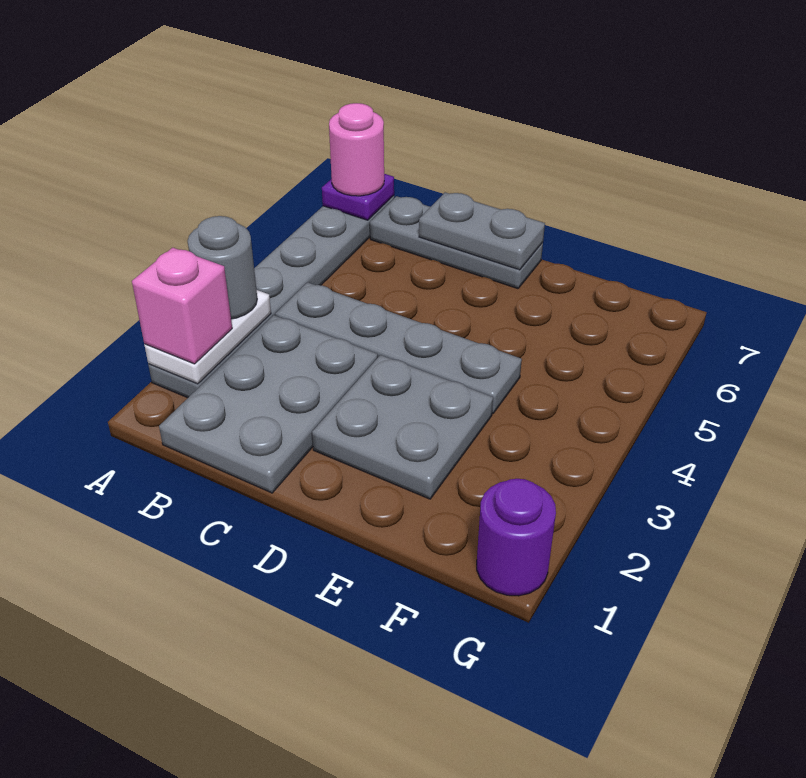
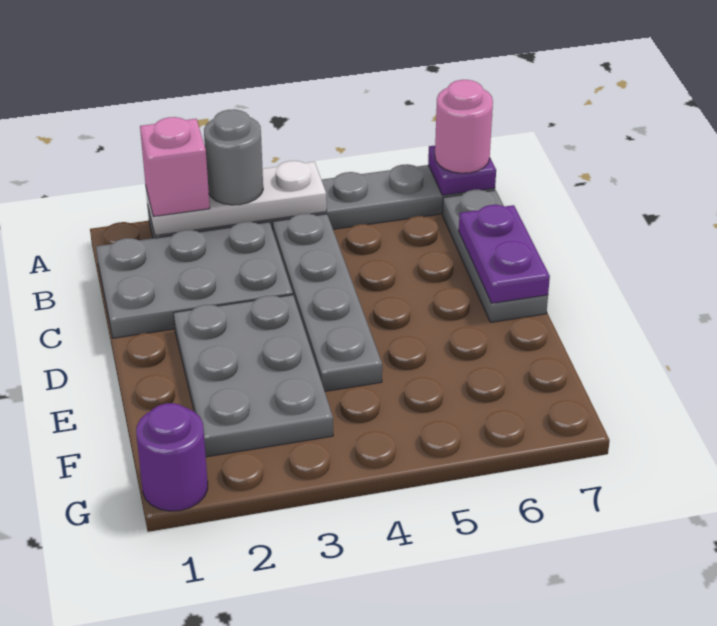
white 1x2 plate [144,290,271,384] -> white 1x3 plate [146,161,327,236]
grey 1x2 plate [419,192,545,270] -> purple 1x2 plate [459,205,550,303]
grey 2x2 plate [312,355,493,499] -> grey 2x3 plate [174,295,333,457]

